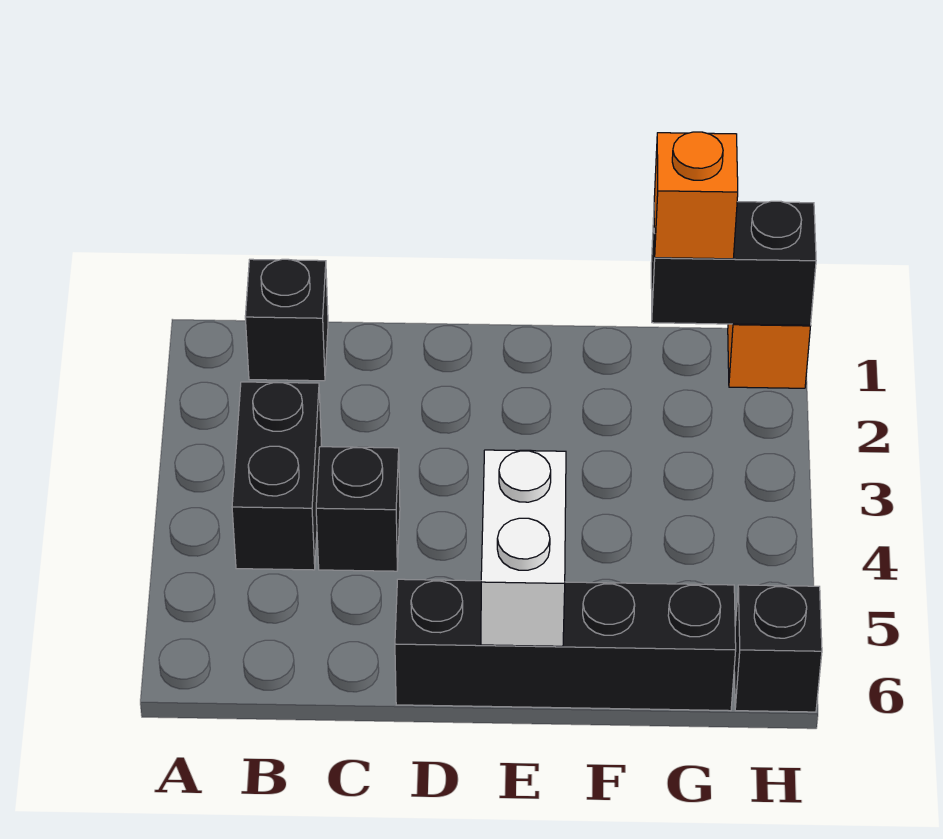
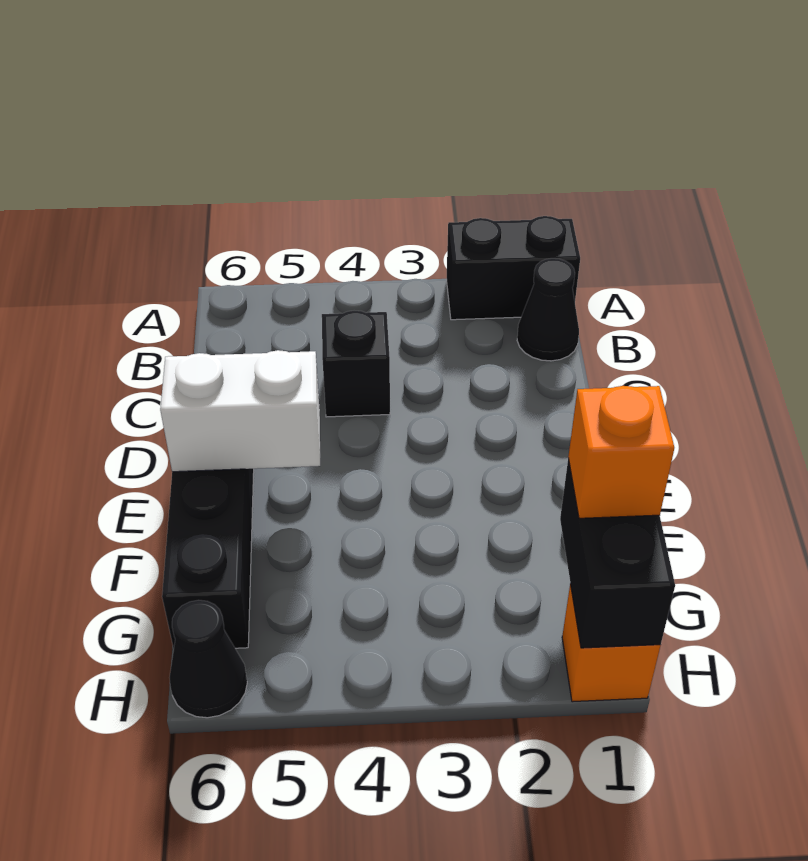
black 1x1 brick [245,259,328,381] -> black 1x1 cone [517,258,579,361]
black 1x2 brick [232,382,322,570] -> black 1x2 brick moved to [447,216,580,320]
black 1x1 brick [734,585,822,712] -> black 1x1 cone [169,600,247,718]

